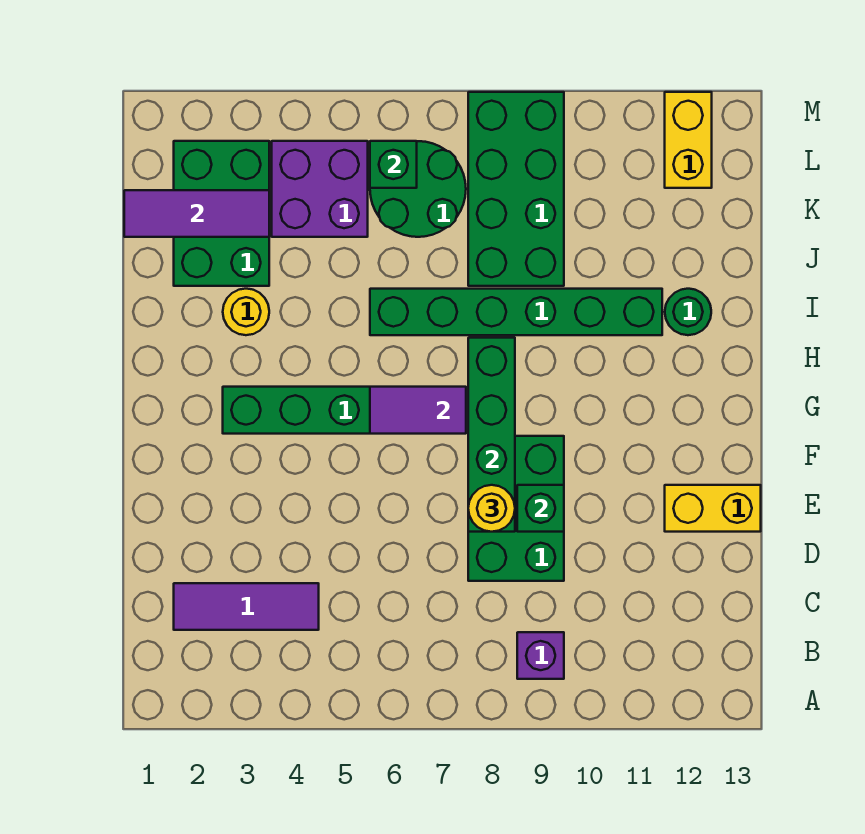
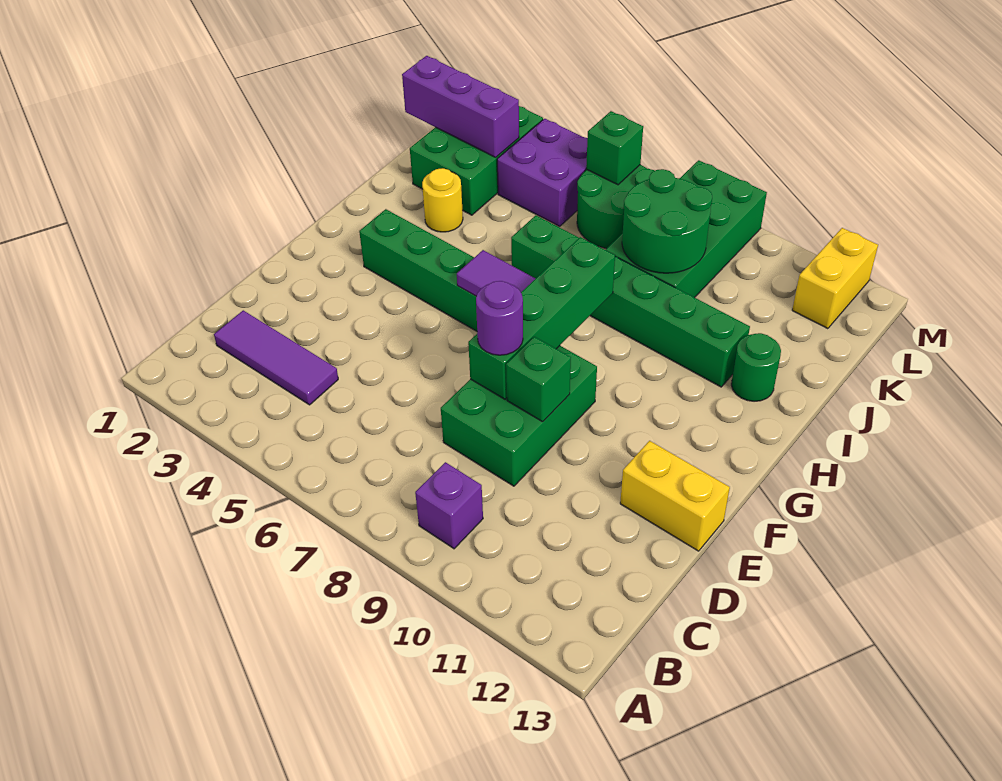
yellow 1x1 round brick [468,485,515,532] -> purple 1x1 round brick [476,281,523,355]
none -> green 2x2 round brick [622,169,712,273]
purple 1x3 tile [124,190,269,237] -> purple 1x3 brick [402,56,519,157]

